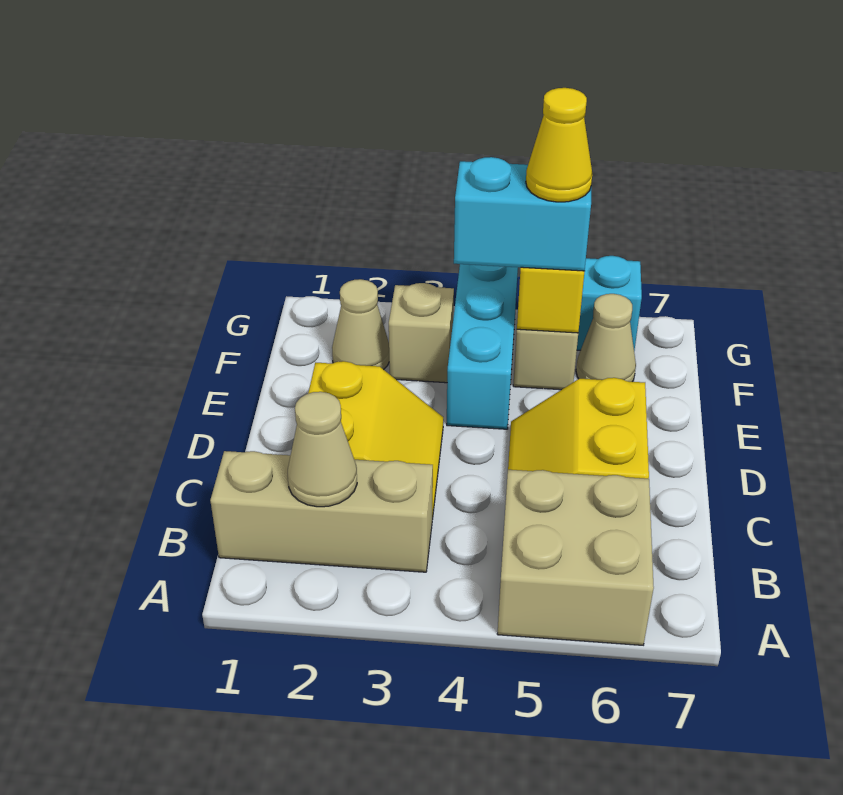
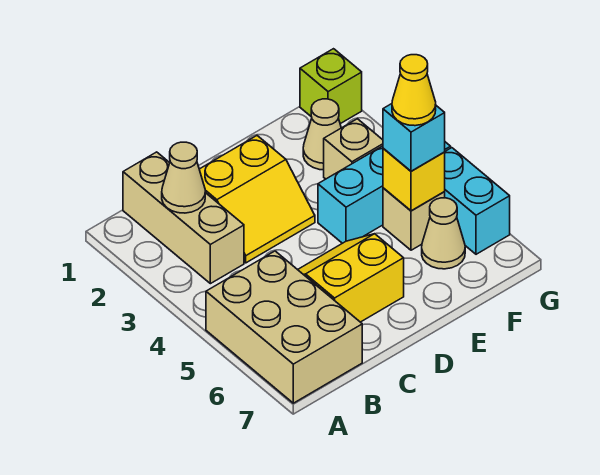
tan 2x2 brick [497,470,654,645] -> tan 2x3 brick [206,251,362,403]
cyan 1x2 brick [454,157,591,271] -> cyan 1x1 brick [383,104,445,171]
none -> lime 1x1 brick [300,49,362,124]

